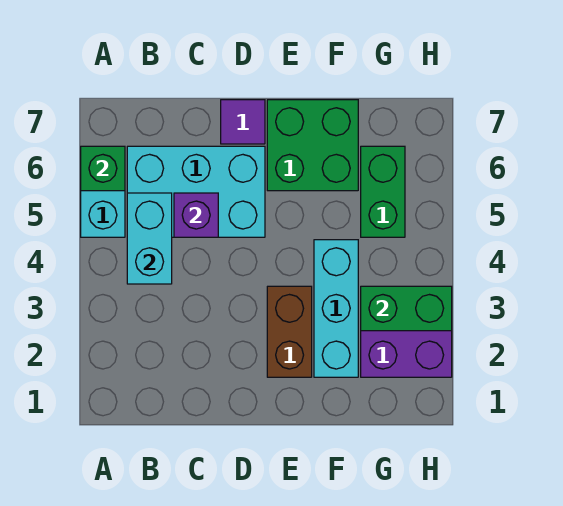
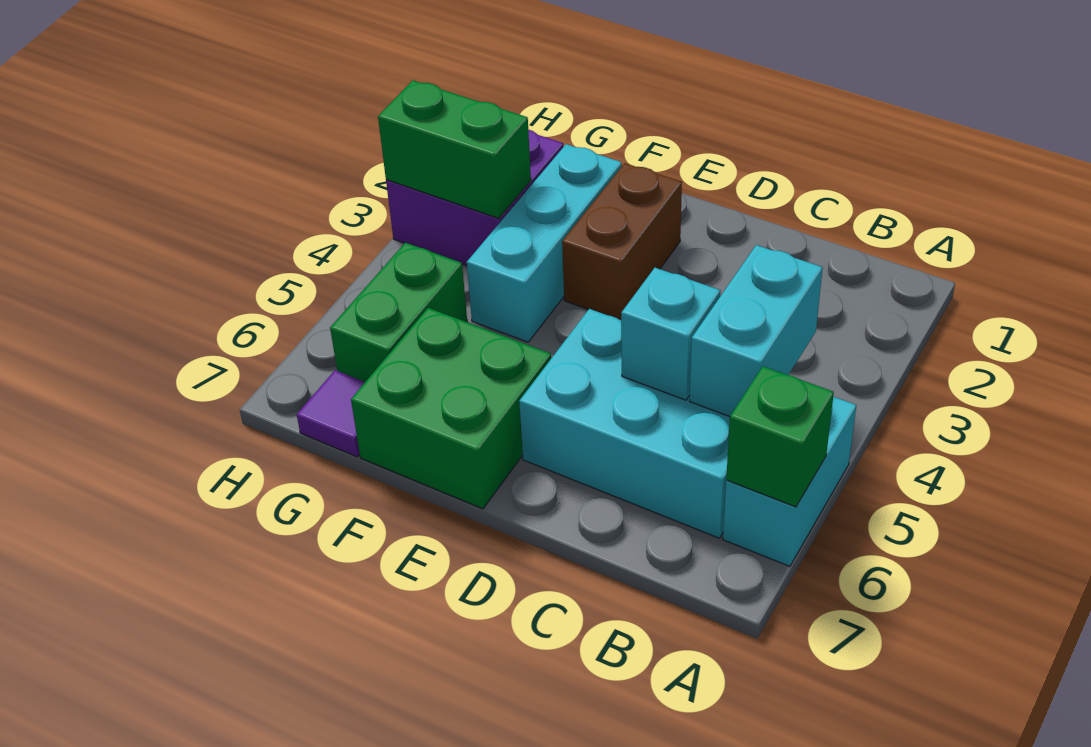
purple 1x1 brick [174,193,218,237] -> cyan 1x1 brick [621,268,720,400]
purple 1x1 tile [221,100,265,144] -> purple 1x1 tile moved to [297,370,365,457]

